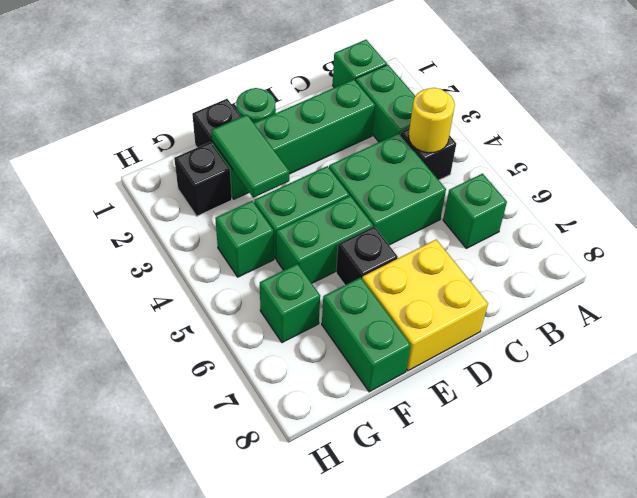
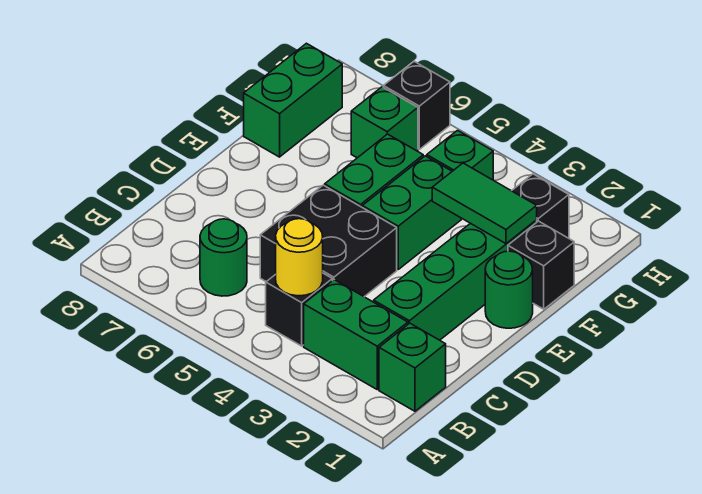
green 1x1 brick [443,174,507,248] -> green 1x1 round brick [200,219,247,296]
green 2x2 brick [329,133,446,245] -> black 2x2 brick [260,185,397,297]
yellow 2x2 brick [362,240,488,371] -> none
black 1x1 brick [336,227,398,285] -> black 1x1 brick moved to [383,61,450,149]
green 1x2 brick [322,277,411,392] -> green 1x2 brick turned to [244,43,342,157]

